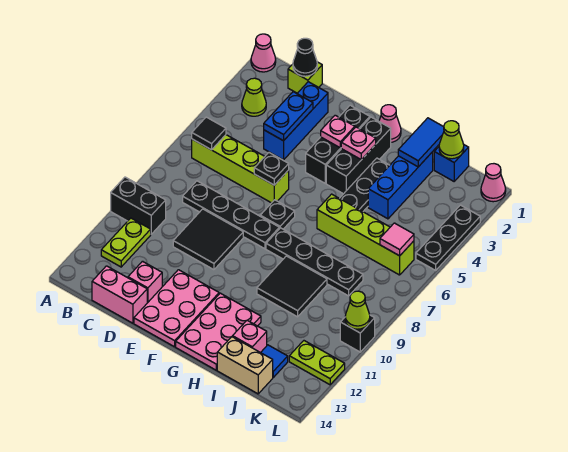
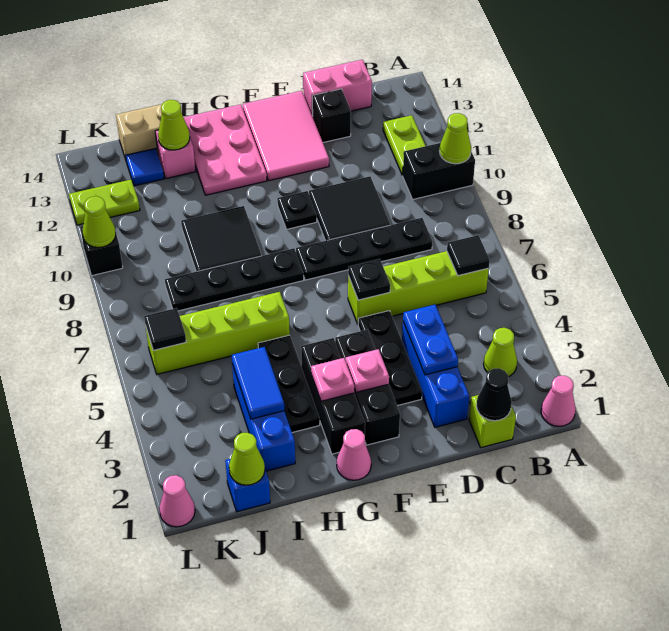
none -> lime 1x1 cone [439,113,471,164]
pink 1x1 brick [128,261,162,303] -> black 1x1 brick [312,89,351,143]
pink 2x3 plate [134,270,219,347] -> pink 2x3 tile [243,91,329,181]
black 1x1 plate [260,200,295,229] -> black 1x1 plate moved to [277,191,317,229]
blue 1x2 tile [398,118,444,167] -> blue 1x2 tile moved to [232,347,284,419]
none -> lime 1x1 cone [158,100,190,150]
pink 1x1 tile [380,223,414,256] -> black 1x1 tile [144,308,186,350]
black 1x3 plate [416,205,480,270] -> black 1x3 plate moved to [358,311,422,406]

